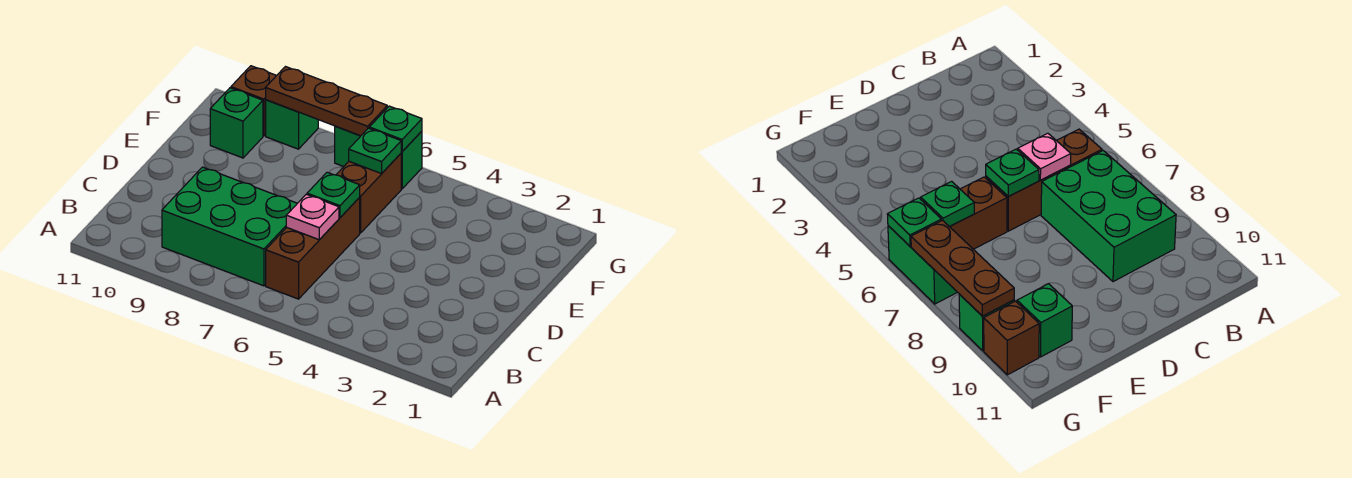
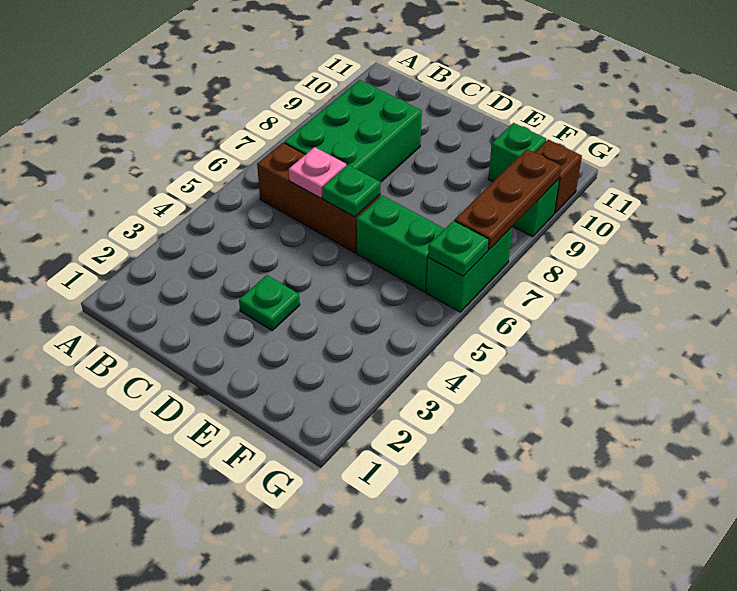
brown 1x2 brick [336,154,401,233] -> green 1x2 brick [357,196,444,292]
green 1x1 plate [349,128,401,174] -> green 1x1 plate moved to [239,275,300,330]

